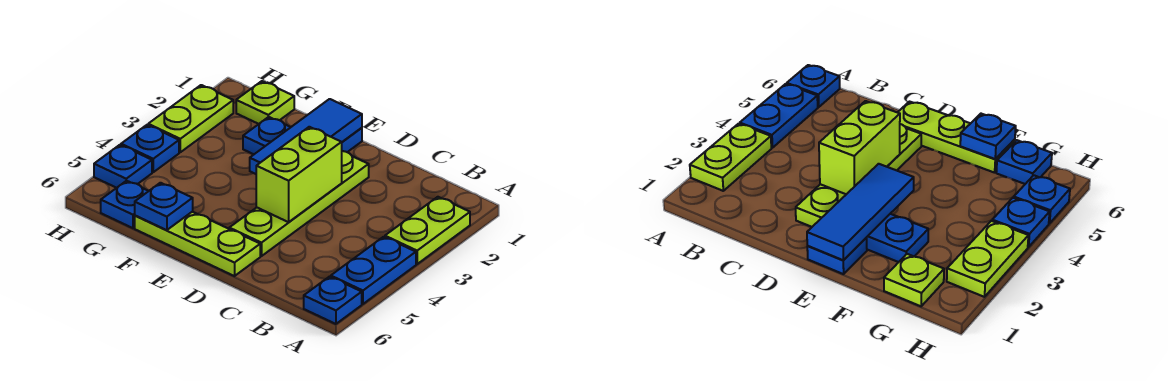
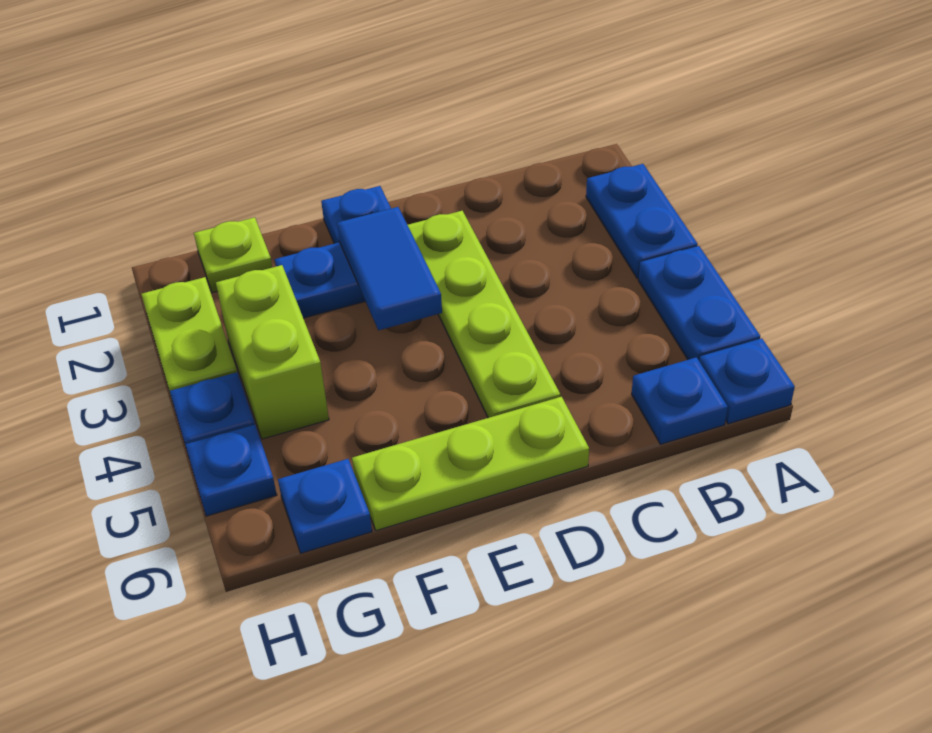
lime 1x2 plate [385,197,470,264] -> blue 1x2 plate [586,164,698,279]
lime 1x2 brick [256,127,342,222] -> lime 1x2 brick moved to [216,265,329,439]
blue 1x3 tile [250,99,362,174] -> blue 1x2 tile [337,207,442,330]
blue 1x1 plate [135,183,193,230] -> blue 1x1 plate moved to [632,357,728,444]

